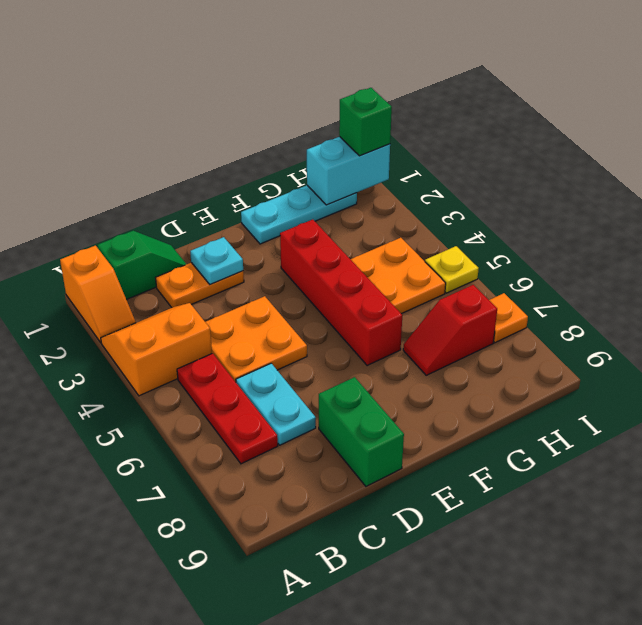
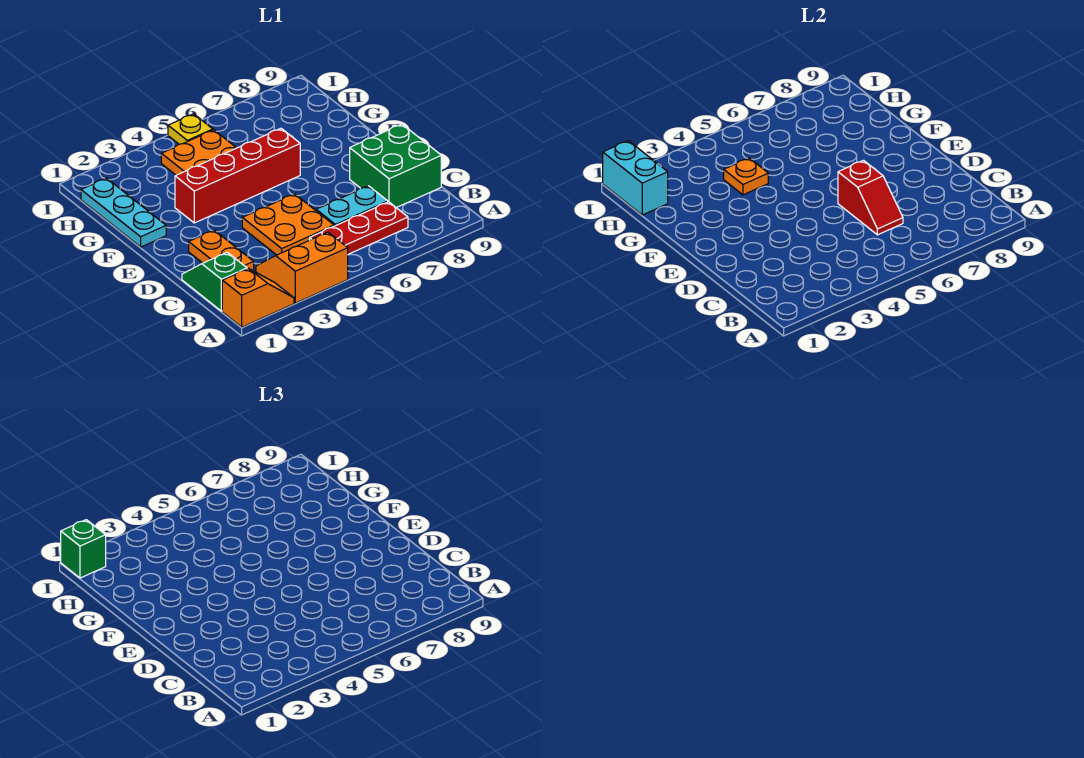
orange 2x2 slope [101,303,212,396] -> orange 2x2 slope turned to [256,232,348,303]
cyan 1x1 plate [190,237,243,285] -> none
green 1x2 brick [319,377,404,486] -> green 2x2 brick [350,124,441,208]
red 1x2 slope [403,285,497,375] -> red 1x2 slope moved to [838,160,903,235]
orange 1x1 plate [489,293,528,343] -> orange 1x1 plate moved to [724,158,768,195]

